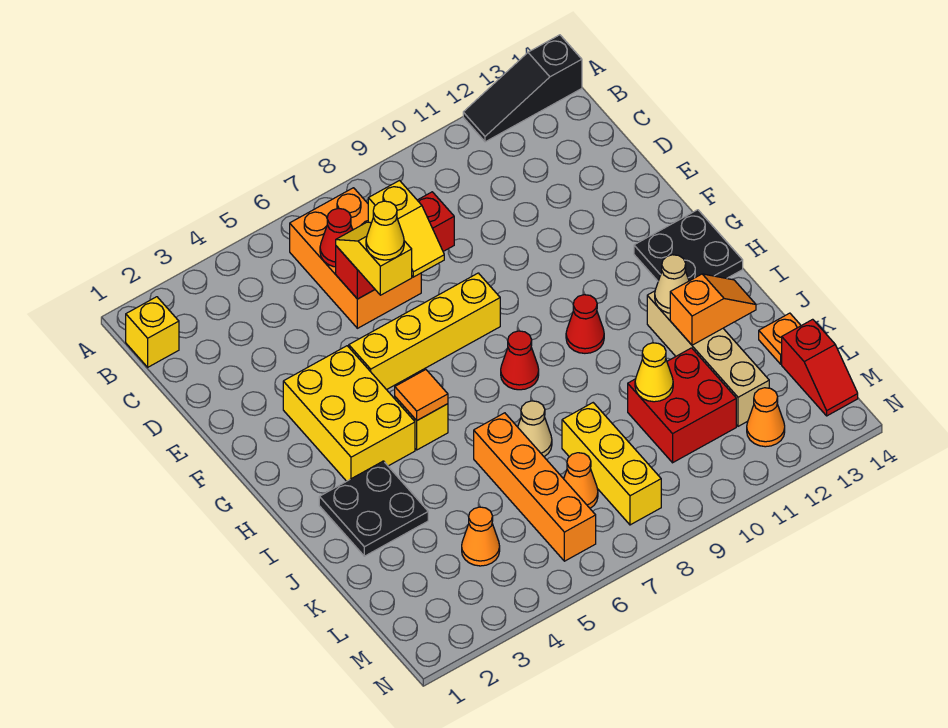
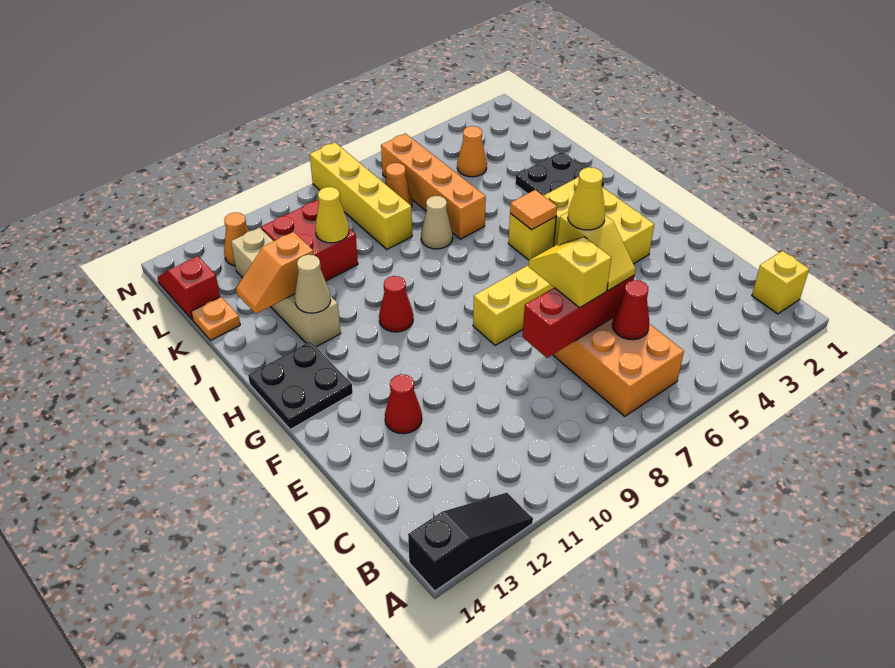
red 1x1 cone [501,331,539,390] -> red 1x1 cone moved to [385,374,422,434]
yellow 1x3 brick [562,403,661,525] -> yellow 1x4 brick [310,142,412,249]

